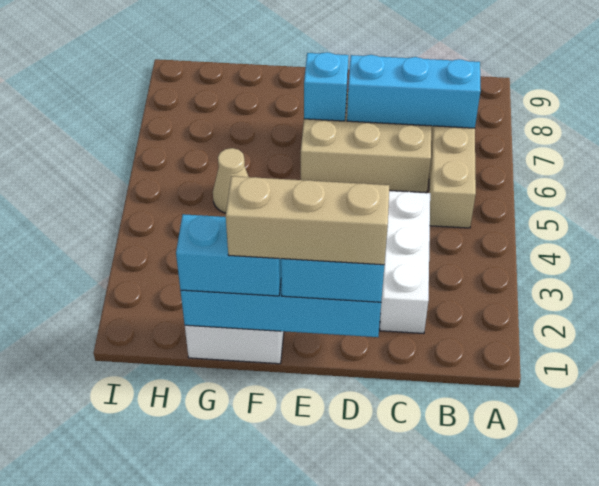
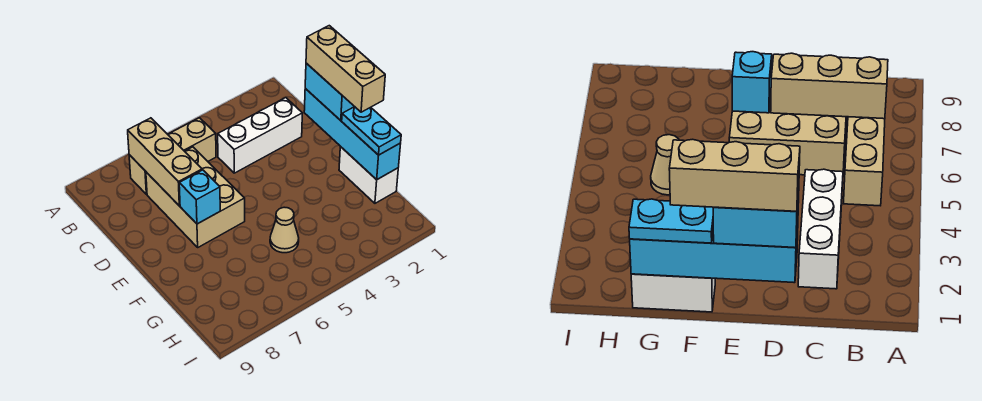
cyan 1x3 brick [347,55,481,128] -> tan 1x3 brick [128,118,202,206]
cyan 1x2 brick [176,214,281,296] -> cyan 1x2 plate [342,107,401,155]

